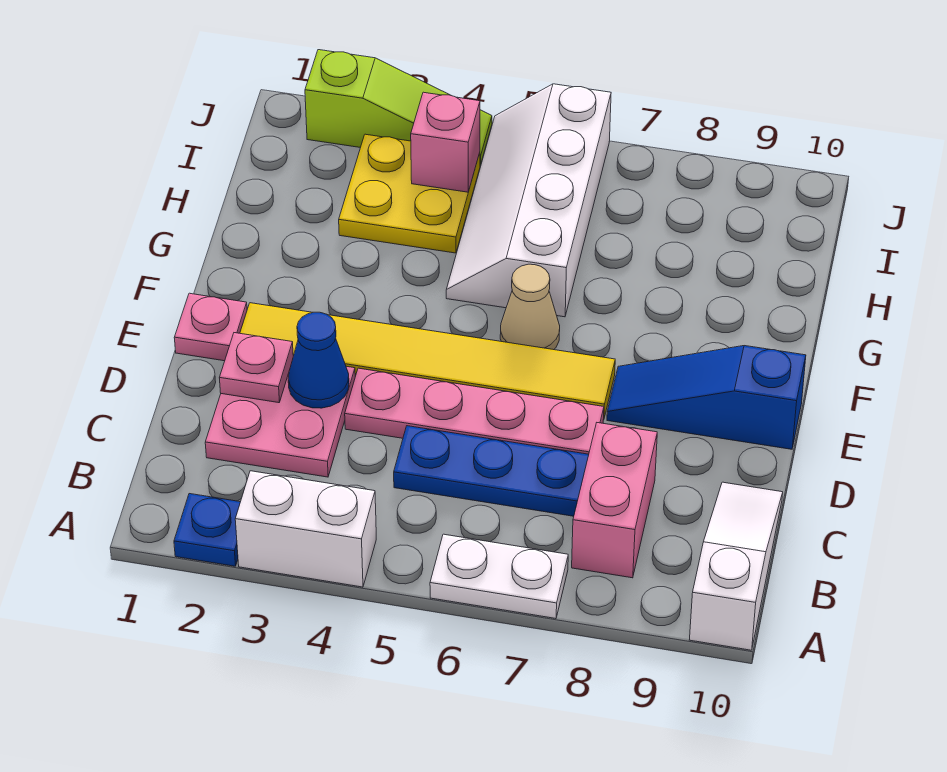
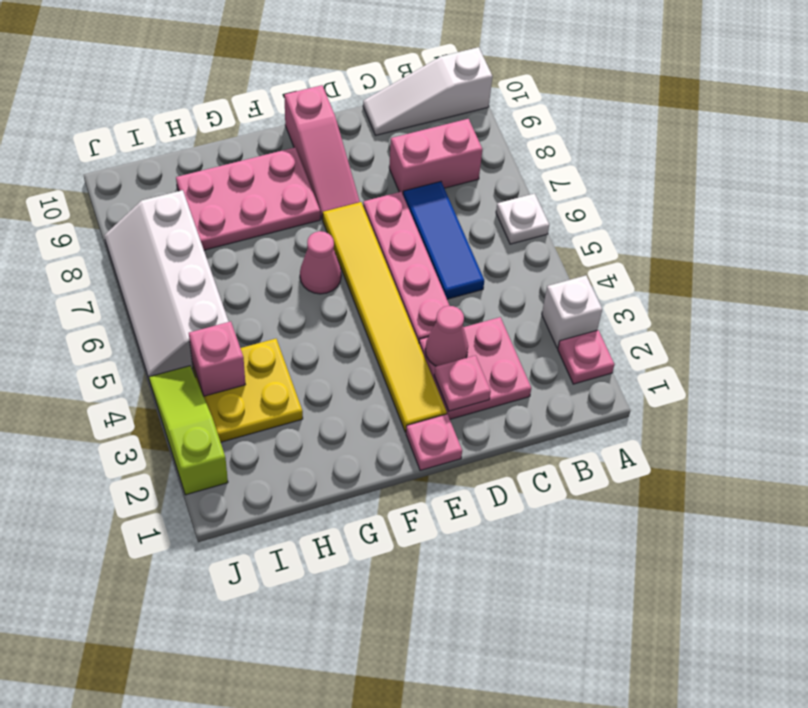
blue 1x1 plate [174,494,240,566] -> pink 1x1 plate [558,330,614,384]
white 1x2 brick [235,471,376,587] -> white 1x1 brick [542,276,602,348]
white 1x2 plate [430,534,568,619] -> white 1x1 plate [496,193,549,244]
blue 1x3 plate [394,426,589,516] -> blue 1x3 tile [403,182,484,299]
blue 1x1 cone [288,312,349,408] -> pink 1x1 cone [425,306,468,366]
blue 1x3 slope [607,346,806,449] -> pink 1x3 slope [284,85,360,220]
tan 1x1 cone [500,264,560,350] -> pink 1x1 cone [300,231,341,294]
none -> pink 2x3 plate [176,148,320,250]
white 2x4 slope [446,84,611,317] -> white 2x4 slope turned to [104,190,229,378]

